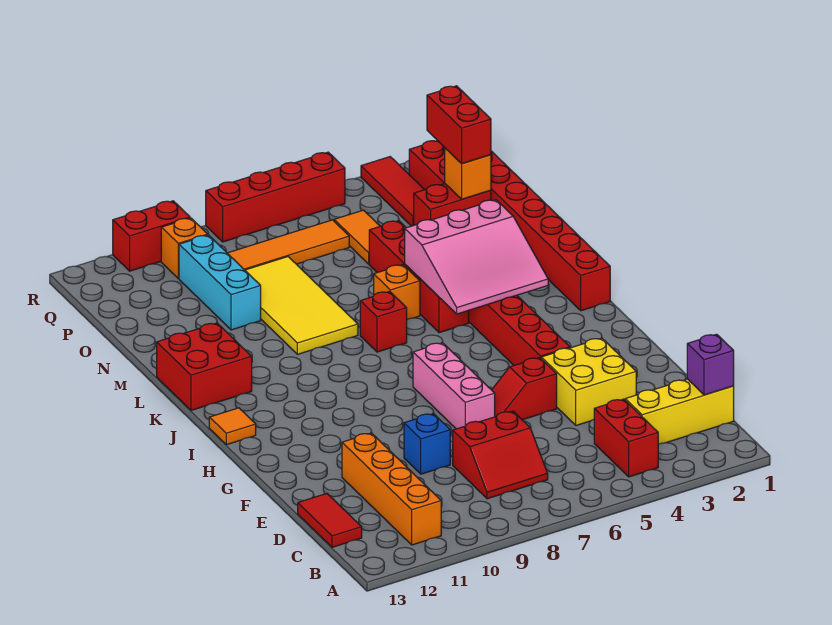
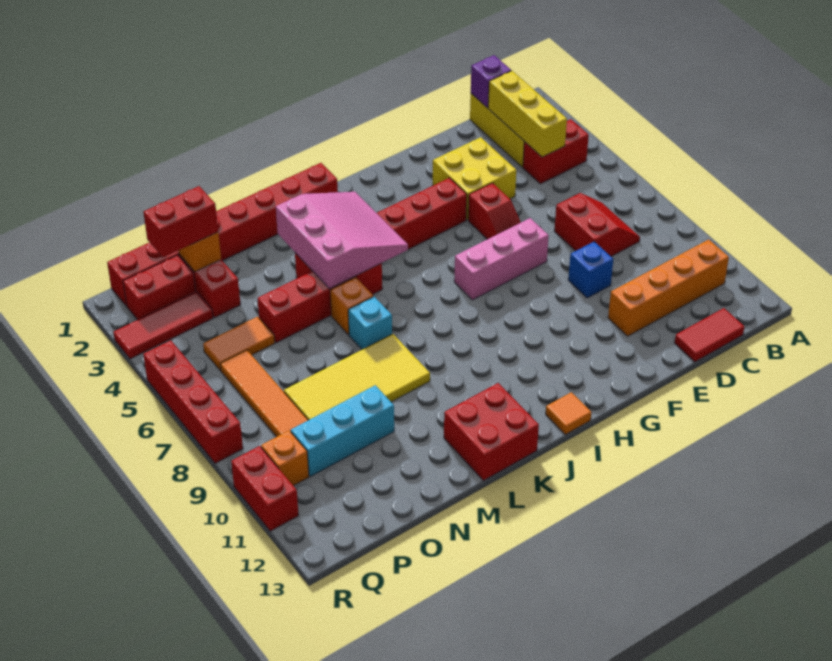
none -> yellow 1x3 brick [488,71,567,157]
red 1x1 brick [360,291,407,352] -> none
none -> cyan 1x1 brick [348,297,392,349]

